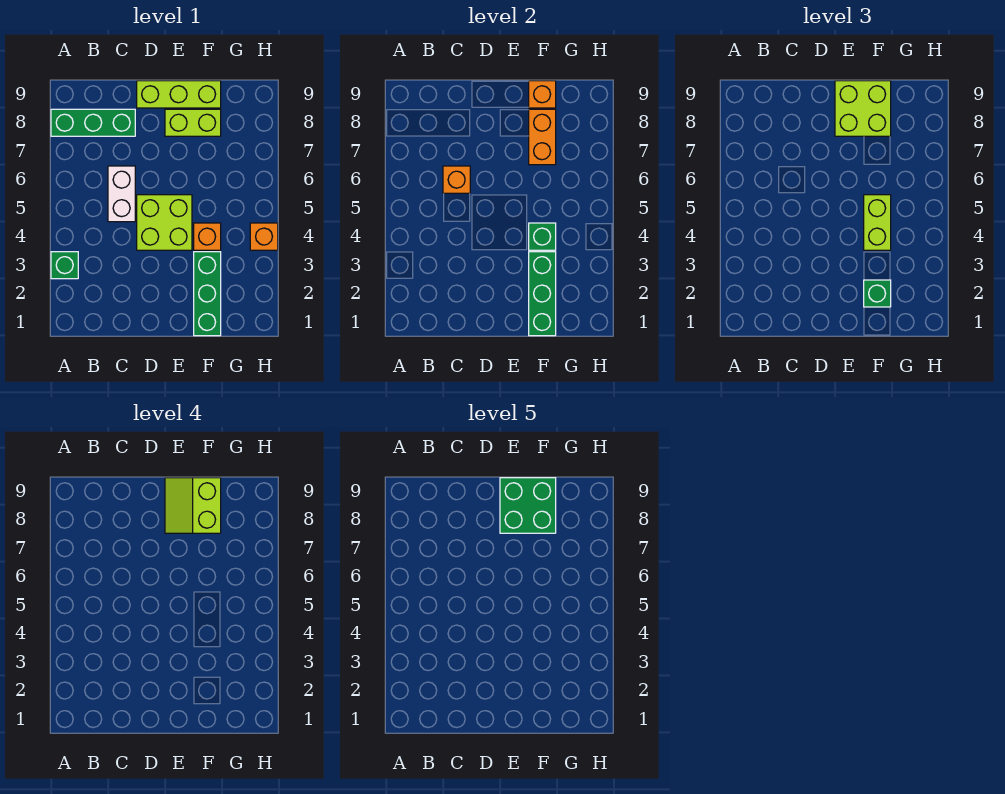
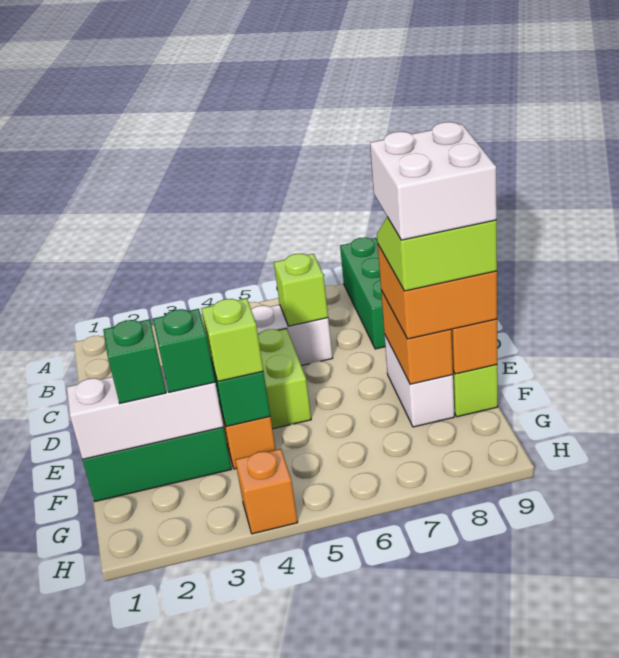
green 1x1 brick [51,252,78,279] -> green 1x1 brick moved to [153,309,215,392]
orange 1x1 brick [443,166,470,193] -> lime 1x1 brick [274,254,328,326]
lime 1x2 brick [165,109,221,136] -> white 1x2 brick [385,336,454,427]
lime 2x2 brick [835,81,891,136] -> orange 2x2 brick [378,245,497,339]
green 2x2 brick [500,478,556,533] -> white 2x2 brick [370,122,497,240]
green 1x3 brick [529,252,556,336] -> white 1x3 brick [67,366,224,459]
lime 1x2 brick [864,195,891,250] -> lime 1x1 brick [201,298,263,381]
orange 1x2 brick [529,109,556,165] -> orange 1x2 brick turned to [381,290,453,384]

